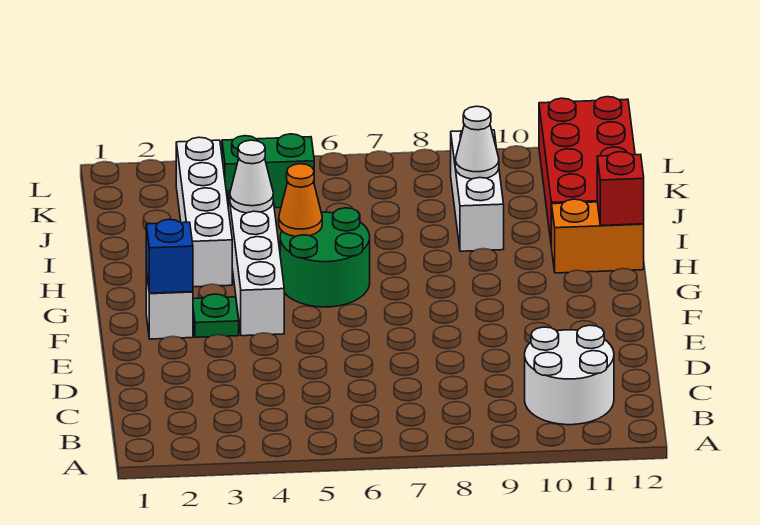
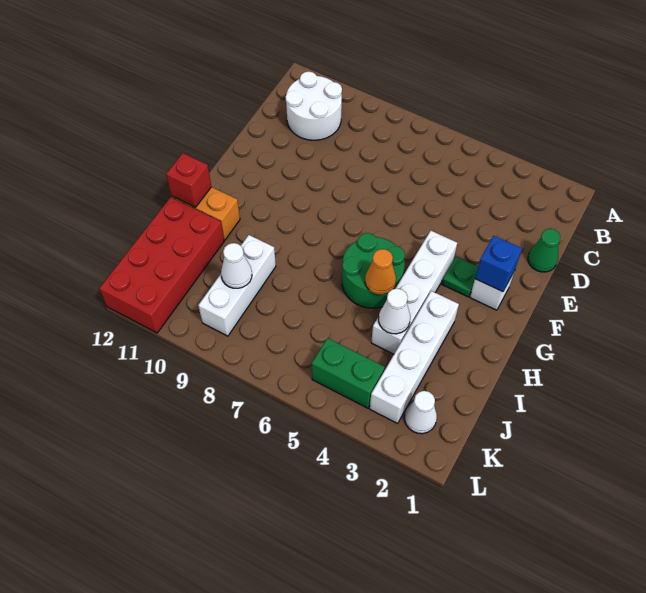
none -> green 1x1 cone [528,229,561,272]
none -> white 1x1 cone [405,391,437,434]

